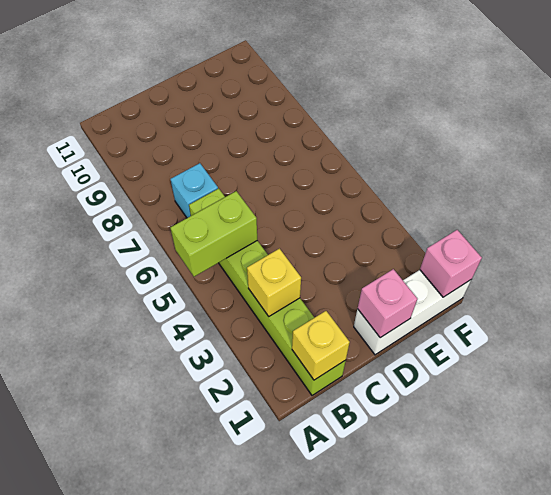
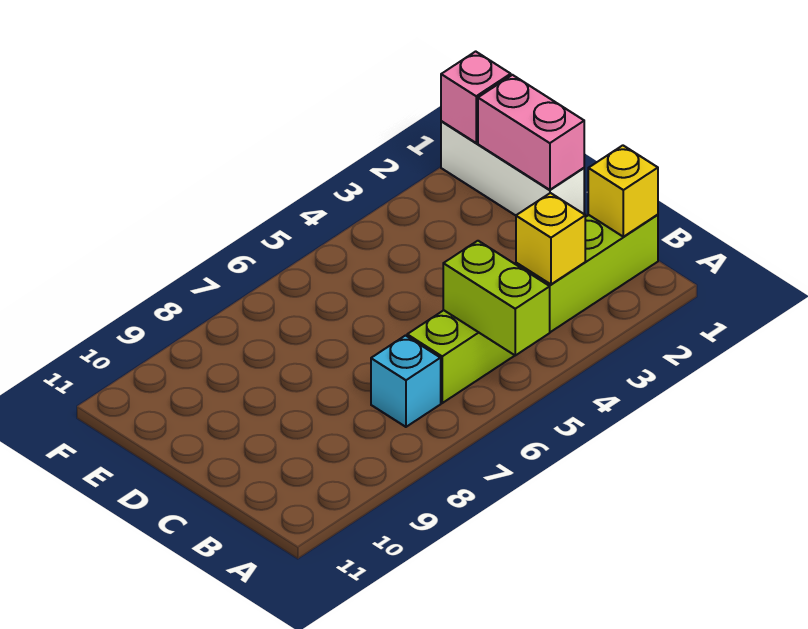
pink 1x1 brick [358,269,417,338] -> pink 1x2 brick [478,75,584,190]

